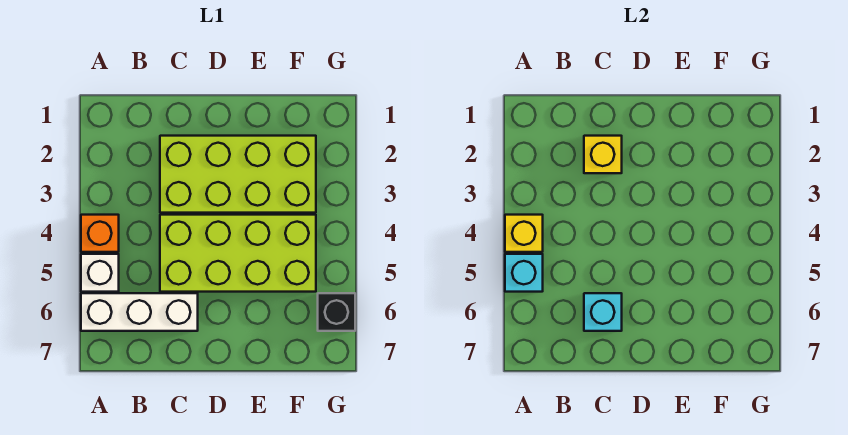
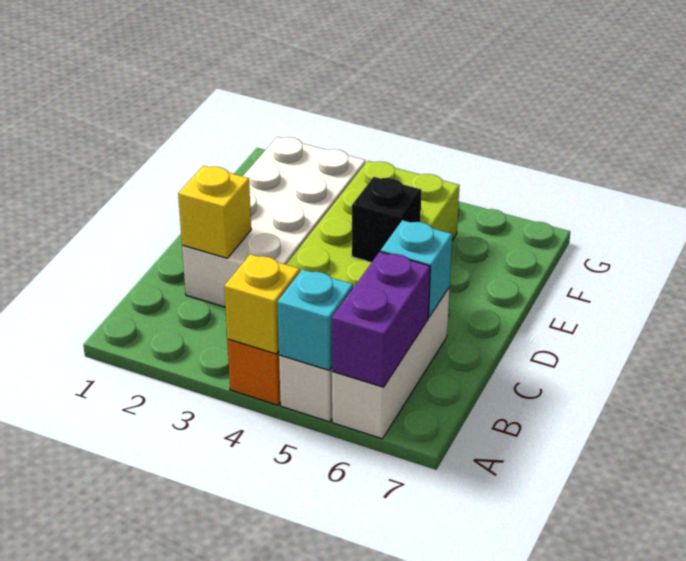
none -> purple 1x2 brick [332,252,430,387]
lime 2x4 brick [160,136,316,213] -> white 2x4 brick [182,137,365,307]
black 1x1 brick [318,293,355,331] -> black 1x1 brick moved to [352,177,422,262]

